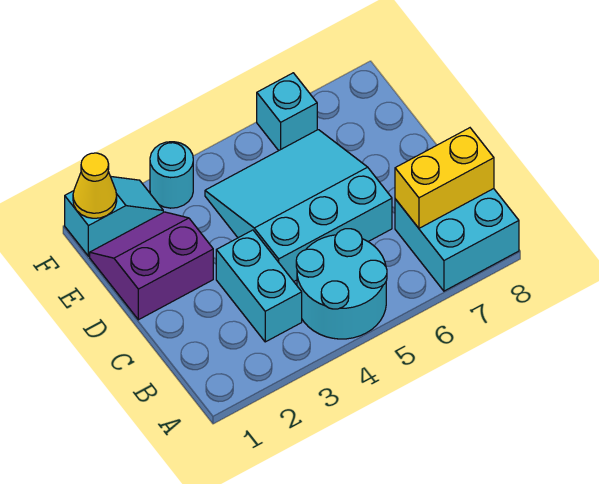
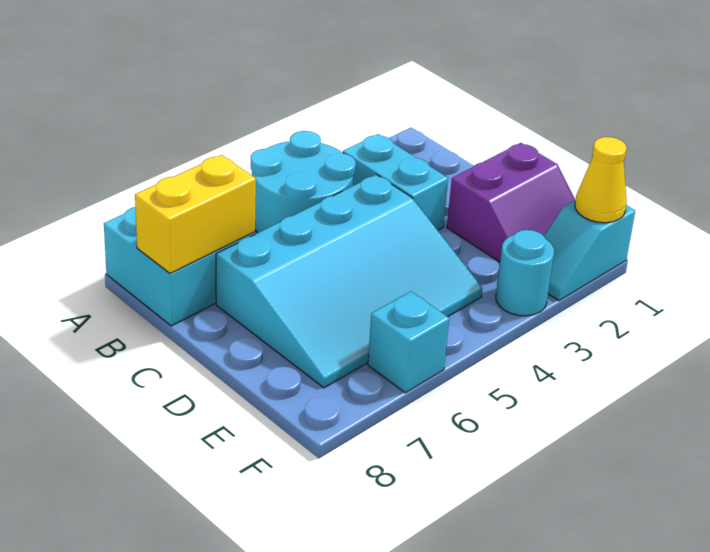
cyan 3x3 slope [205,130,392,281] -> cyan 3x4 slope [216,174,483,388]

